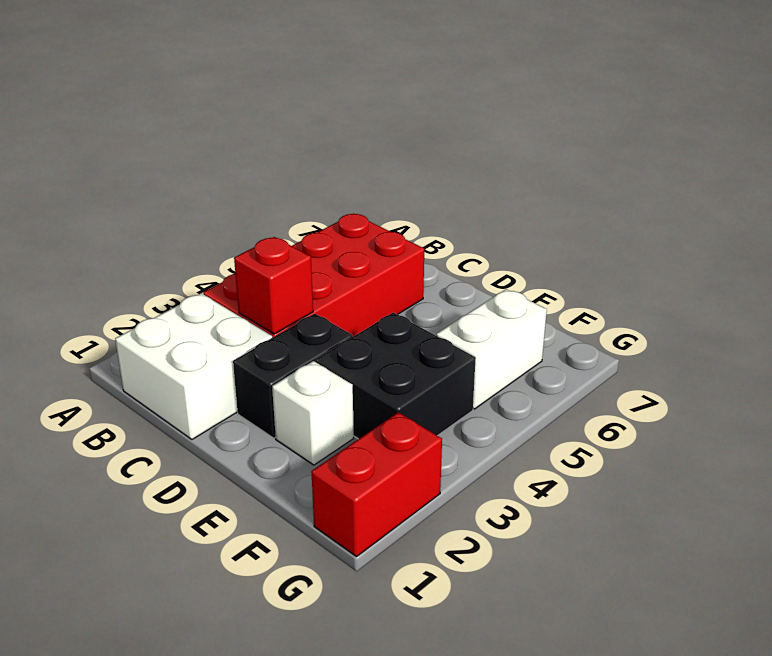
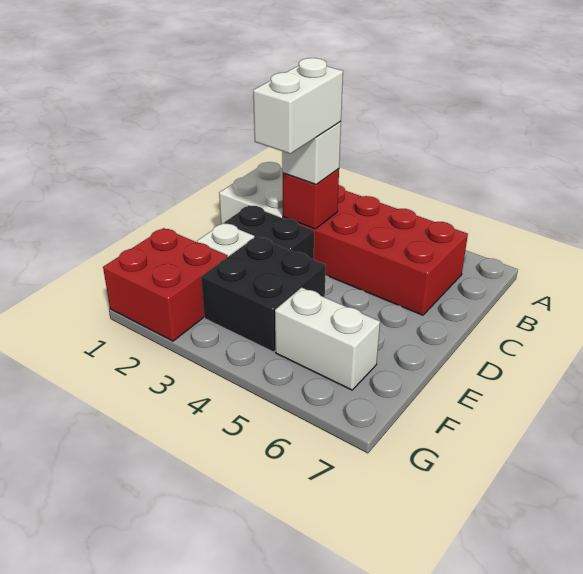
none -> white 1x1 brick [282,122,341,185]
none -> white 1x2 brick [253,58,343,154]
red 1x2 brick [311,412,442,557] -> red 2x2 brick [103,228,227,341]

